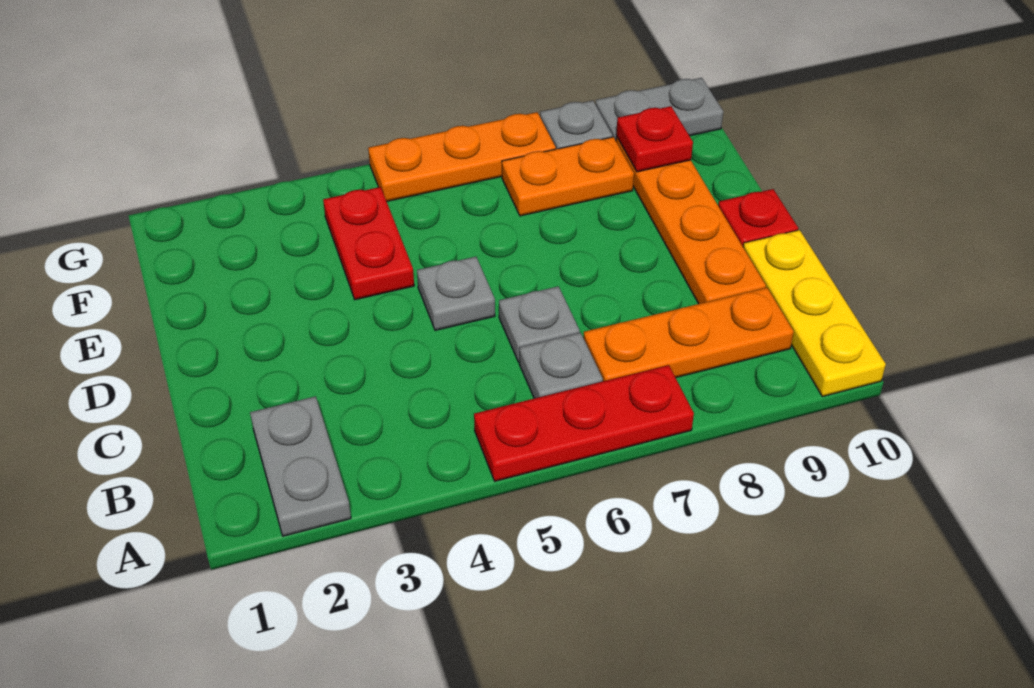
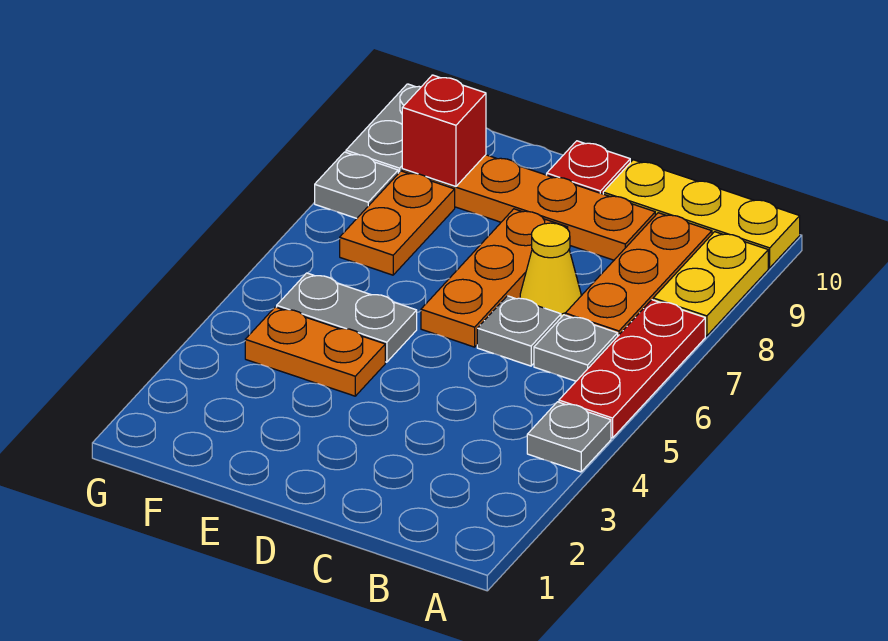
grey 1x2 plate [250,396,351,536] -> grey 1x2 plate moved to [277,273,417,362]
none -> yellow 1x2 plate [653,232,768,336]
none -> yellow 1x1 cone [520,223,581,317]
grey 1x1 plate [417,257,495,330] -> grey 1x1 plate moved to [527,402,611,472]
red 1x2 plate [323,187,414,300] -> orange 1x2 plate [245,307,385,396]
red 1x1 plate [616,106,693,172] -> red 1x1 brick [402,75,486,186]
orange 1x3 plate [368,112,556,201] -> orange 1x3 plate moved to [421,209,568,347]

